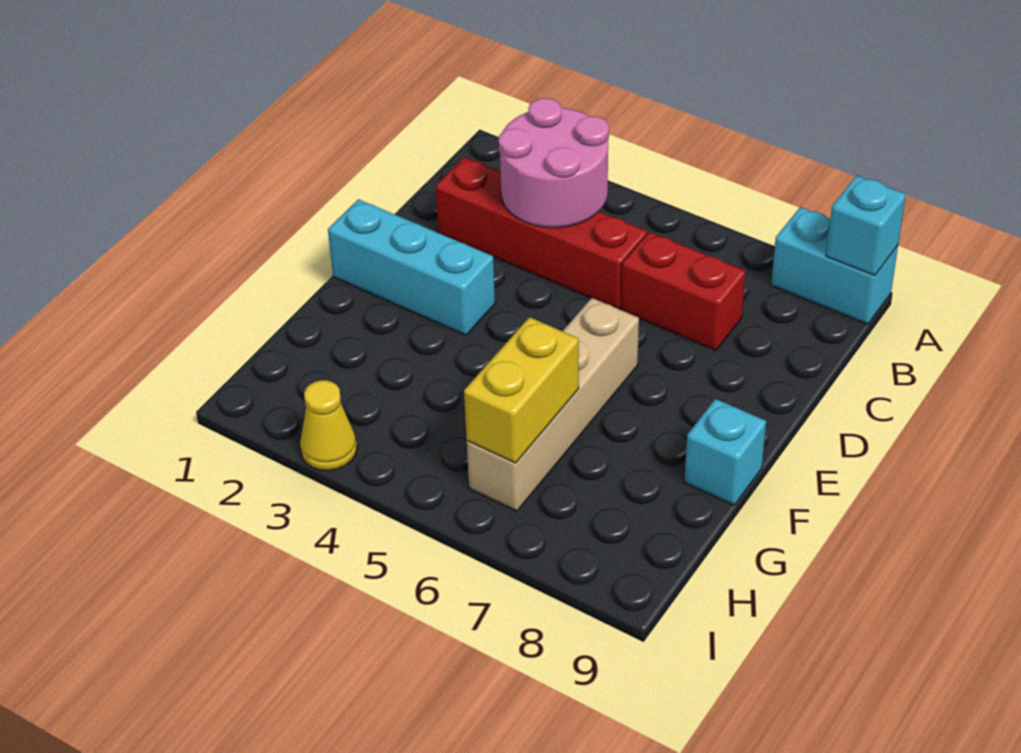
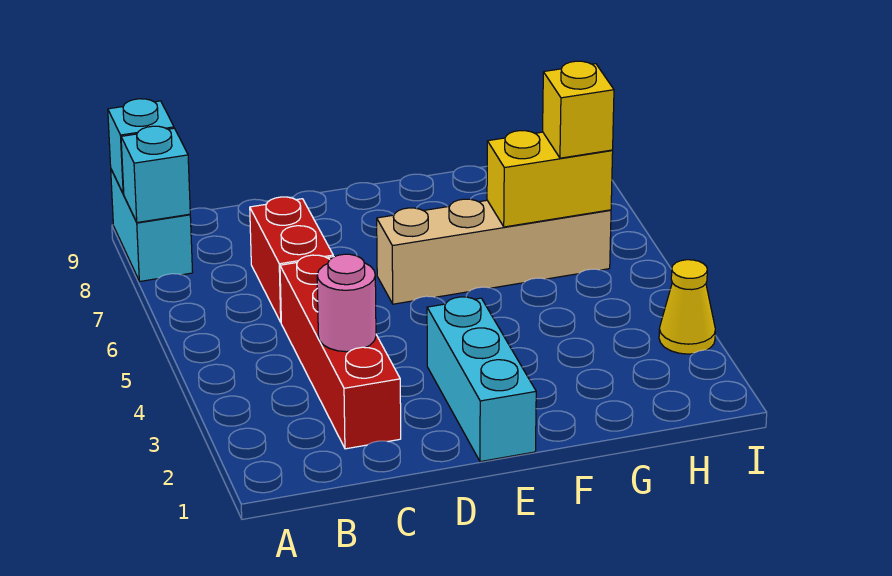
pink 2x2 round brick [498,98,609,228] -> pink 1x1 round brick [317,254,376,352]
cyan 1x1 brick [684,399,766,505] -> cyan 1x1 brick moved to [121,126,190,223]
none -> yellow 1x1 brick [543,61,614,158]

